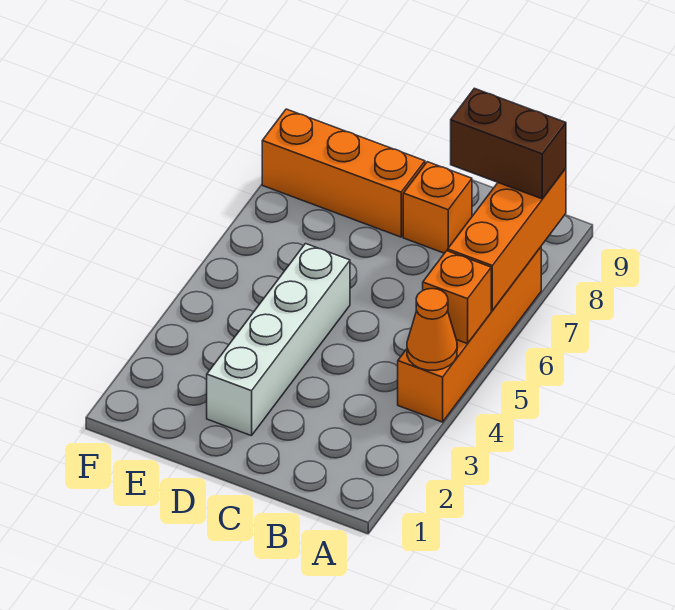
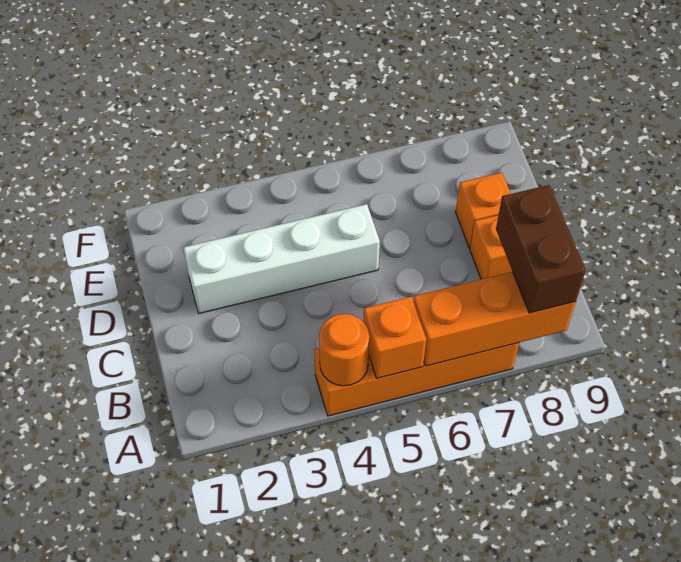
orange 1x1 cone [407,289,457,370] -> orange 1x1 round brick [319,314,369,386]
orange 1x3 brick [262,109,425,237] -> orange 1x1 brick [456,173,511,248]

